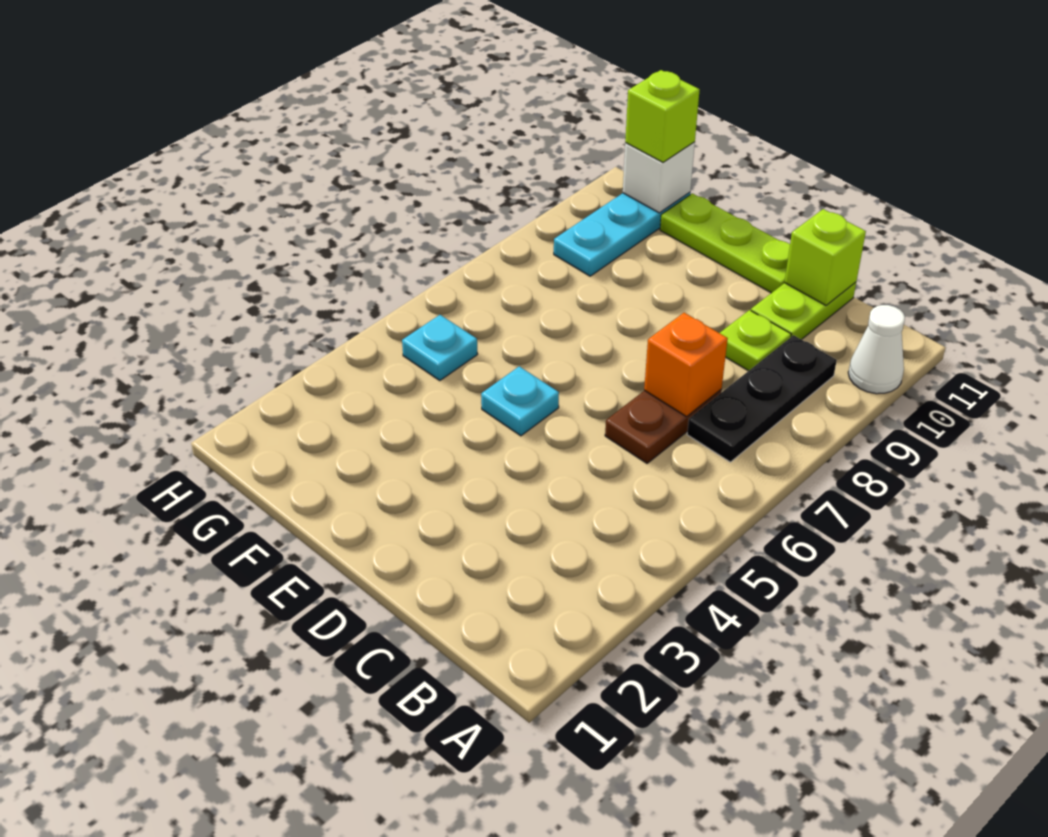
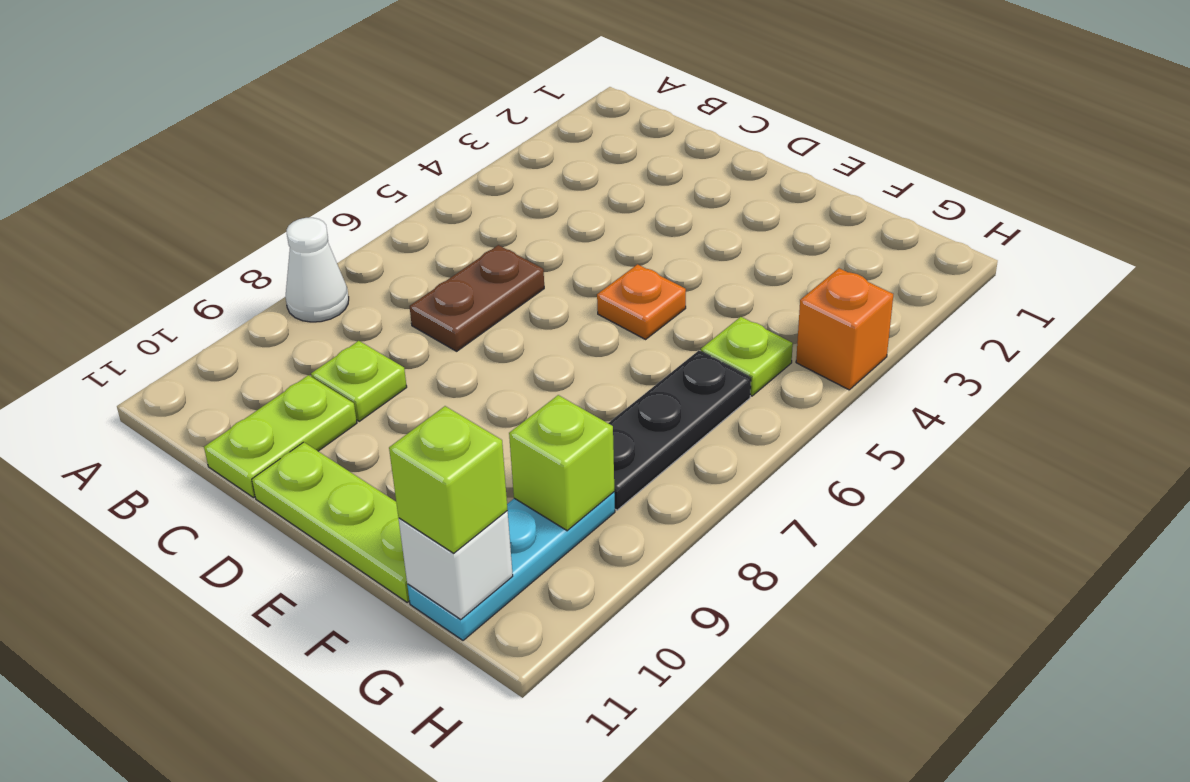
white 1x1 cone [848,305,905,394] -> white 1x1 cone moved to [285,218,349,322]
black 1x3 plate [687,335,837,462] -> black 1x3 plate moved to [608,351,751,510]
orange 1x1 brick [644,313,728,417] -> orange 1x1 brick moved to [796,268,893,390]
lime 1x1 brick [785,209,866,305] -> lime 1x1 brick moved to [509,395,614,531]
cyan 1x1 plate [481,366,559,436] -> orange 1x1 plate [597,264,686,339]
cyan 1x1 plate [402,315,478,380] -> lime 1x1 plate [701,317,793,396]

